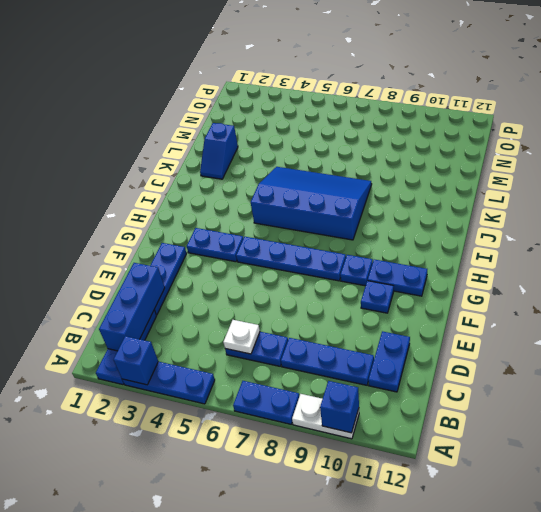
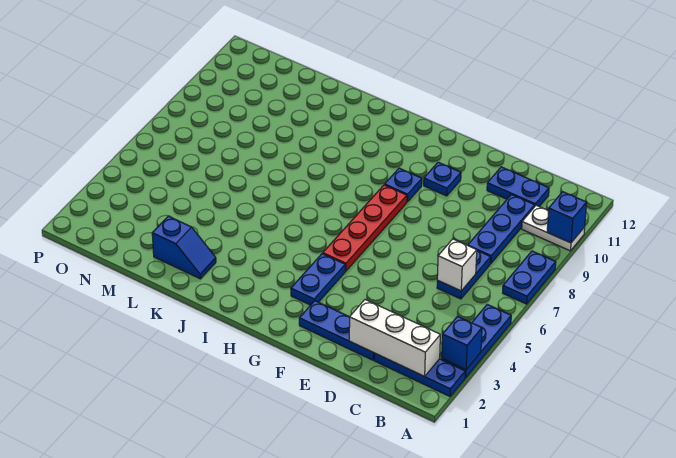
white 1x2 plate [292,394,359,439] -> white 1x2 plate turned to [522,205,585,251]
blue 1x3 brick [99,263,165,351] -> white 1x3 brick [349,300,440,376]
white 1x1 plate [223,320,260,354] -> white 1x1 brick [437,239,477,291]
blue 1x4 plate [236,237,346,281] -> red 1x4 plate [323,185,407,271]
blue 1x2 plate [368,260,427,296] -> none
blue 3x4 slope [251,167,372,240] -> none

